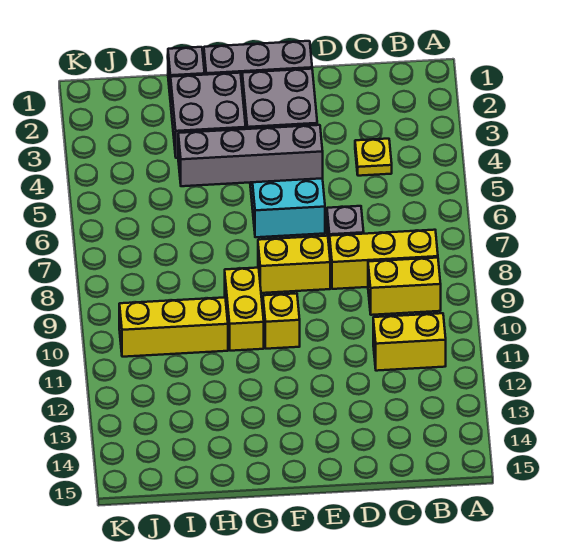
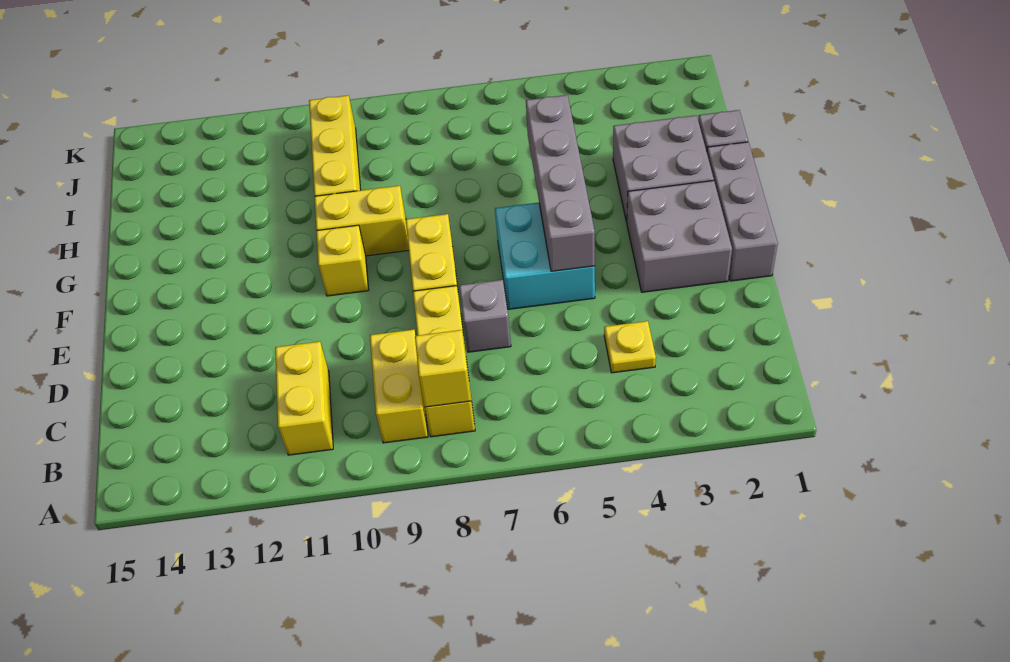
none -> yellow 1x1 brick [415,330,471,407]

